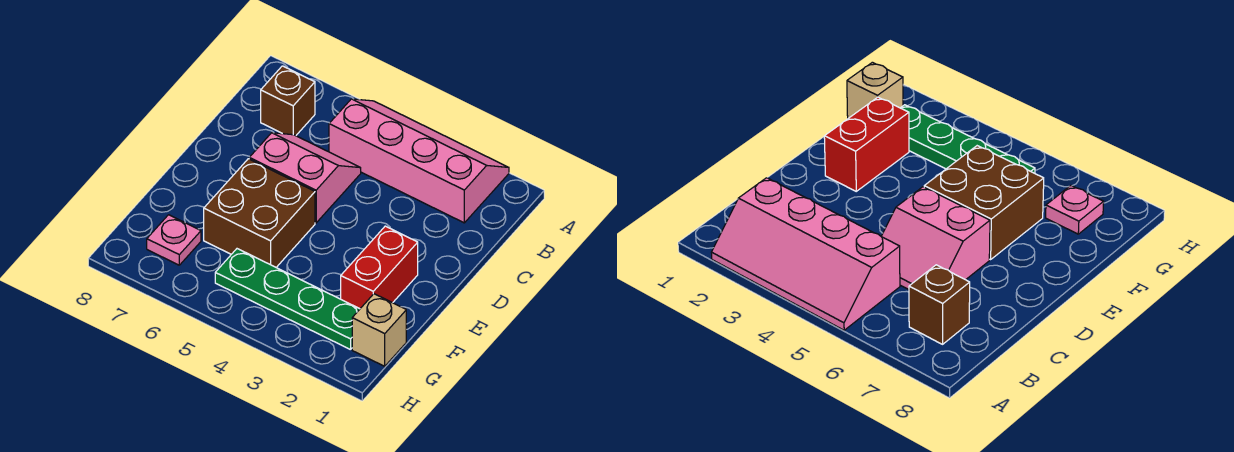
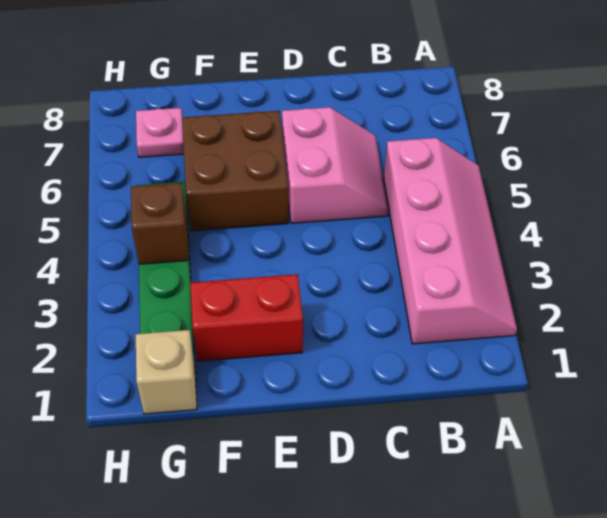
brown 1x1 brick [261,66,315,136] -> brown 1x1 brick moved to [131,183,189,264]

